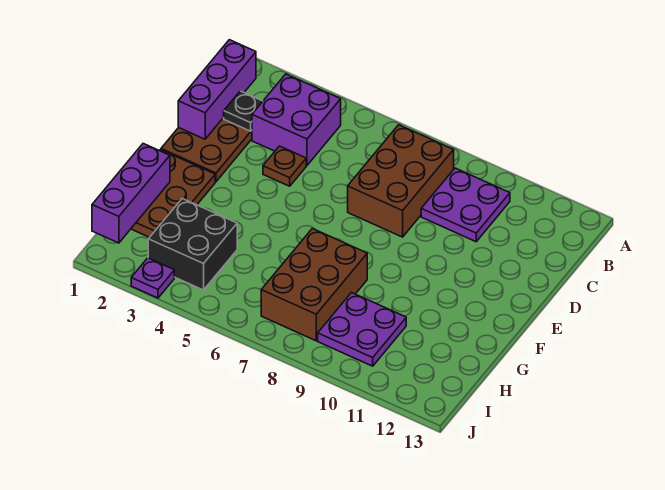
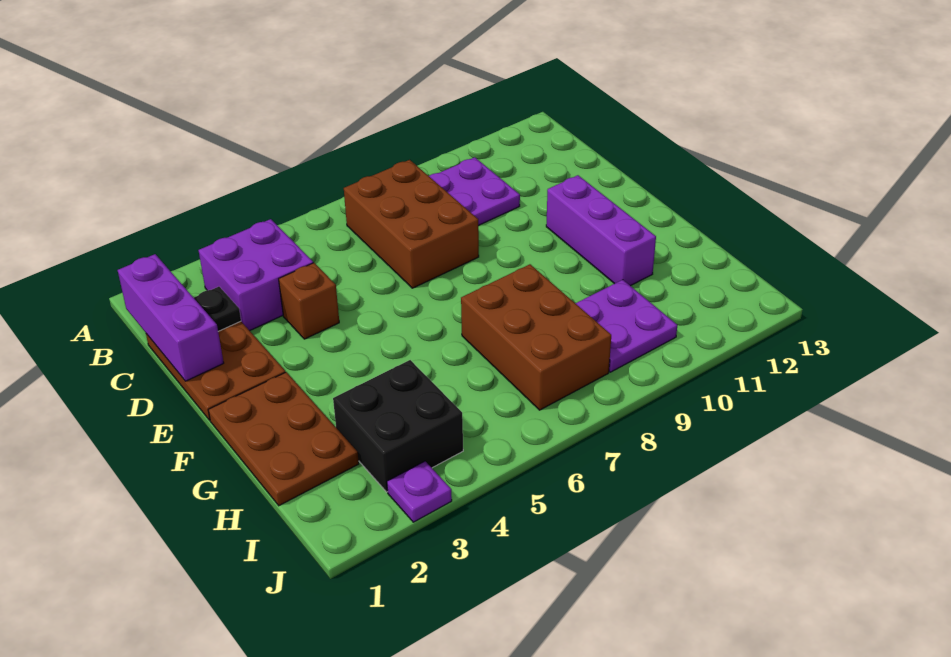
brown 1x1 plate [263,146,306,186] -> brown 1x1 brick [279,263,339,339]
purple 1x3 brick [92,144,170,243] -> purple 1x3 brick moved to [546,175,656,286]

